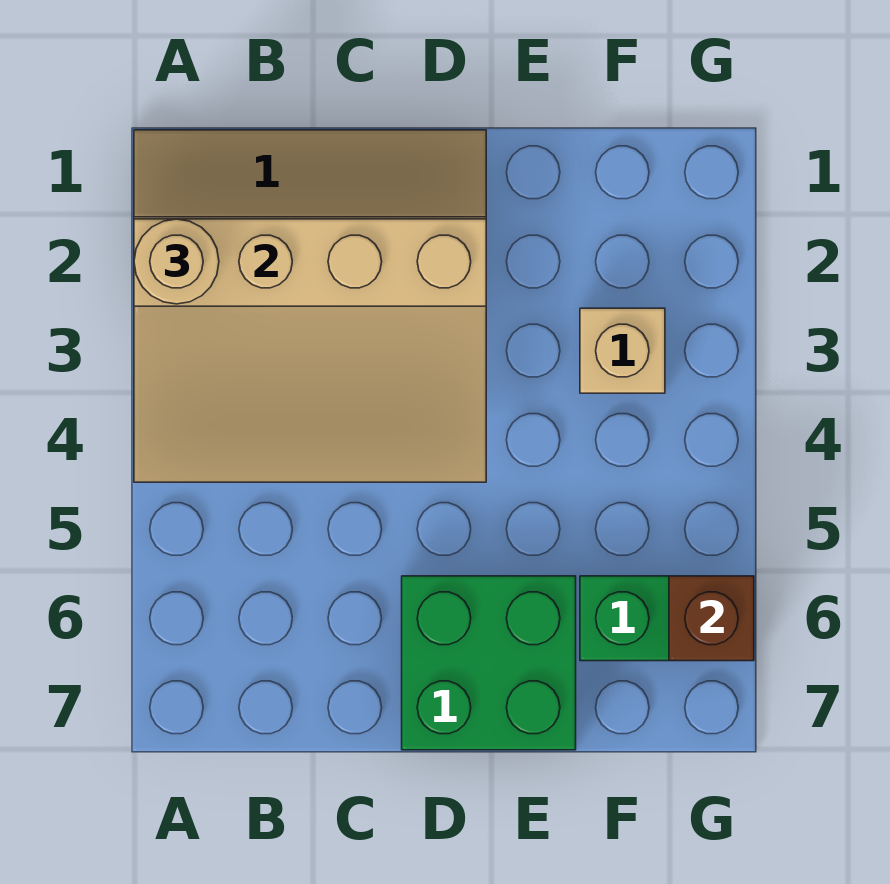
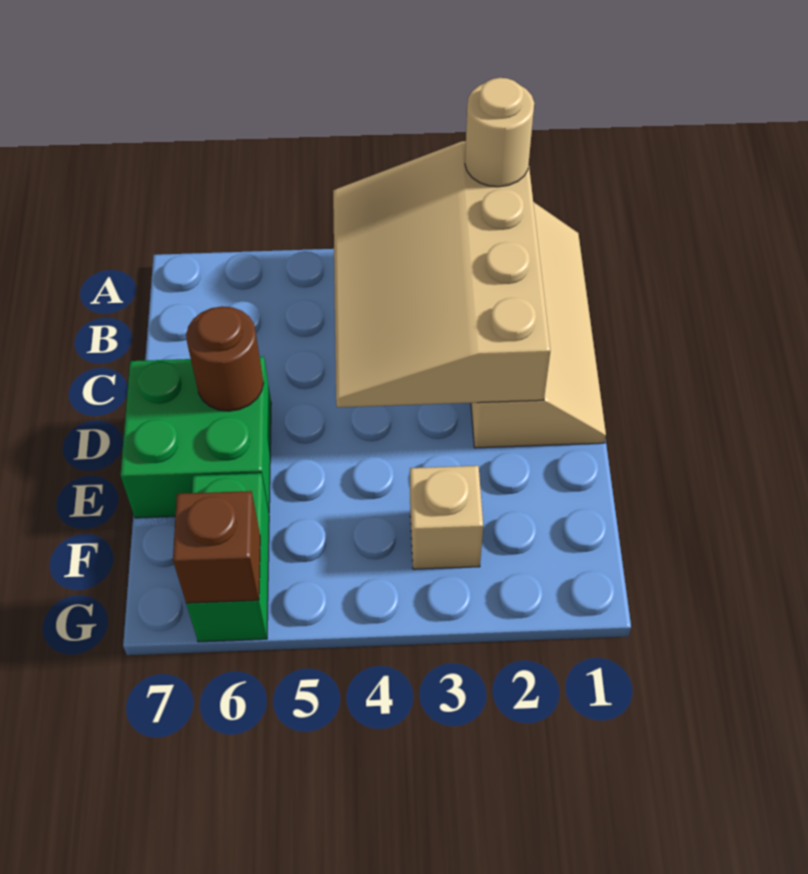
none -> brown 1x1 round brick [186,306,264,411]

